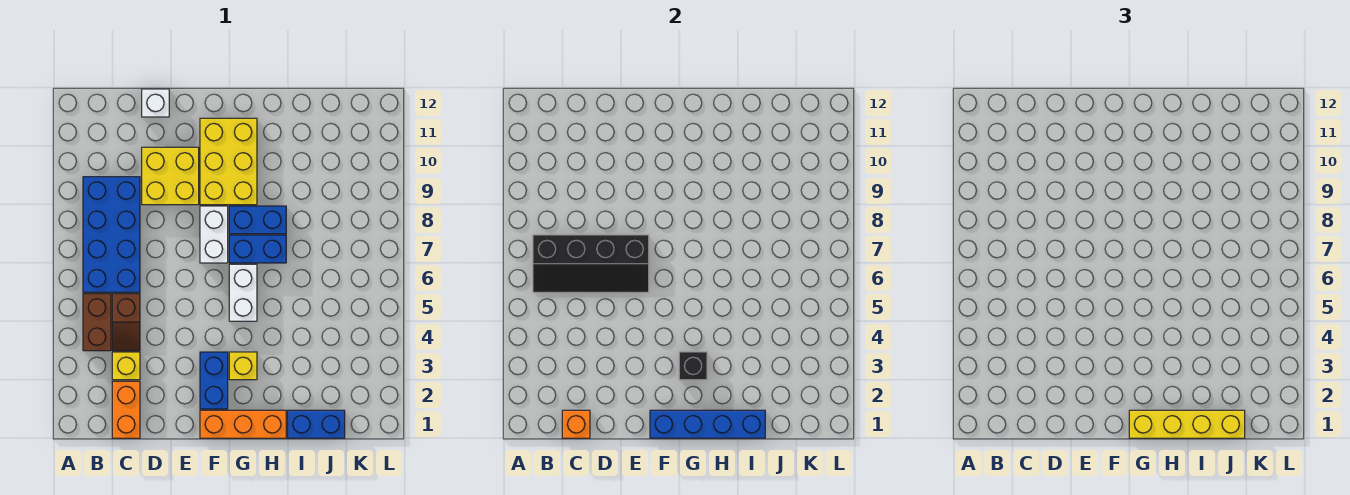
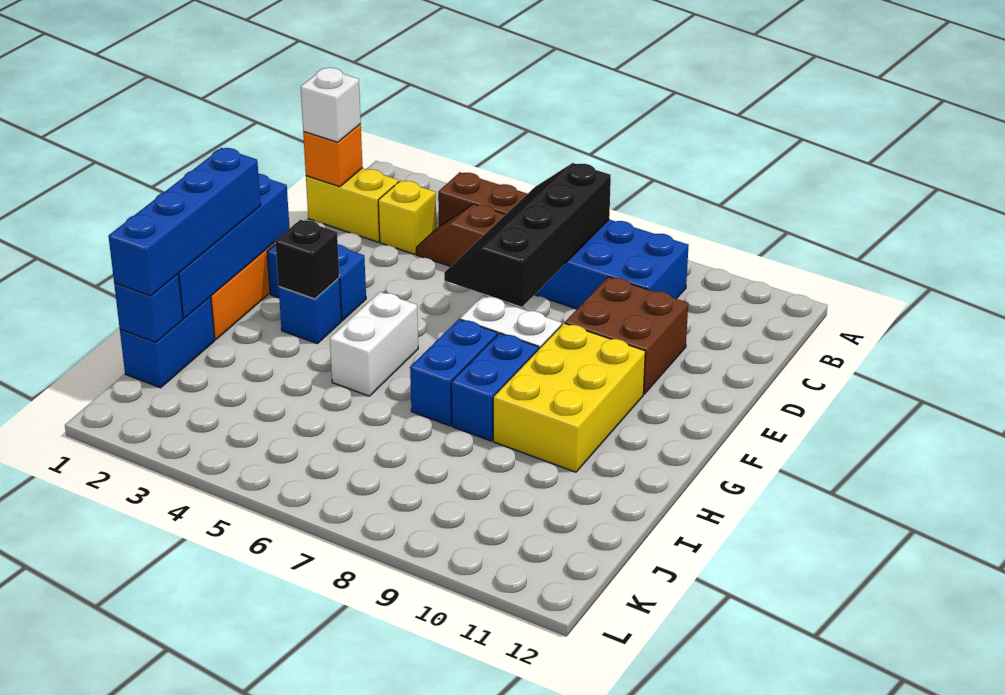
orange 1x2 brick [112,381,140,438] -> yellow 1x2 brick [306,168,399,242]
yellow 2x2 brick [142,147,199,205] -> brown 2x2 brick [565,277,688,394]
white 1x1 brick [142,89,169,117] -> white 1x1 brick moved to [301,68,361,142]
yellow 2x3 brick [200,118,257,205] -> yellow 2x3 brick turned to [493,323,645,472]
yellow 1x4 brick [1129,410,1245,438] -> blue 1x4 brick [109,148,261,296]
yellow 1x1 brick [229,352,257,380] -> blue 1x1 brick [279,278,342,344]
white 1x2 brick [229,264,257,321] -> white 1x2 brick turned to [330,292,418,396]
none -> blue 1x1 brick [114,274,183,342]

